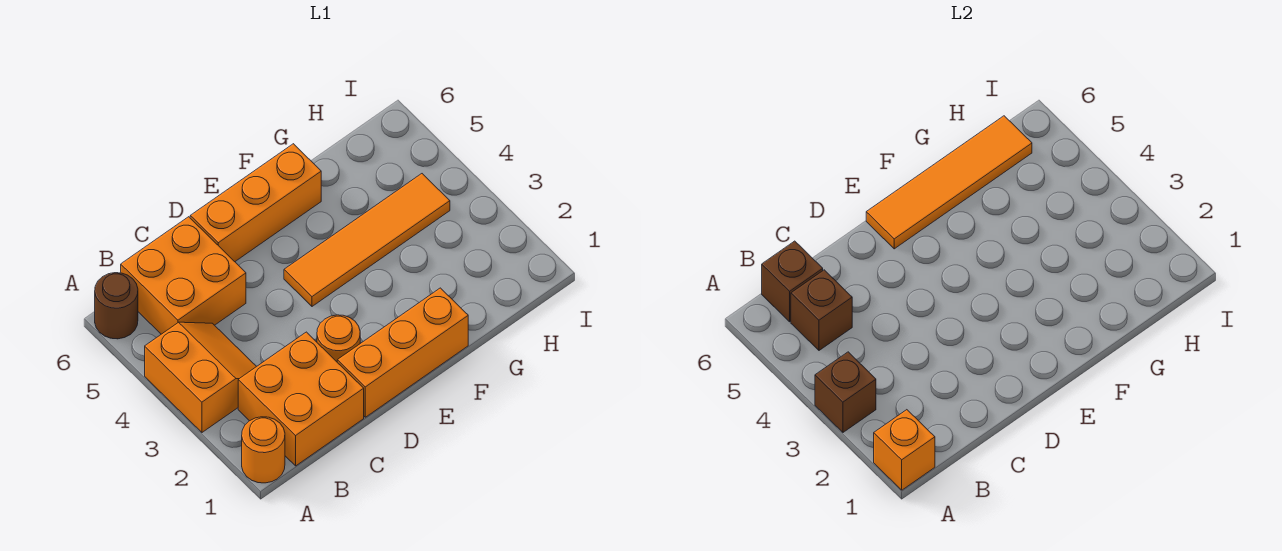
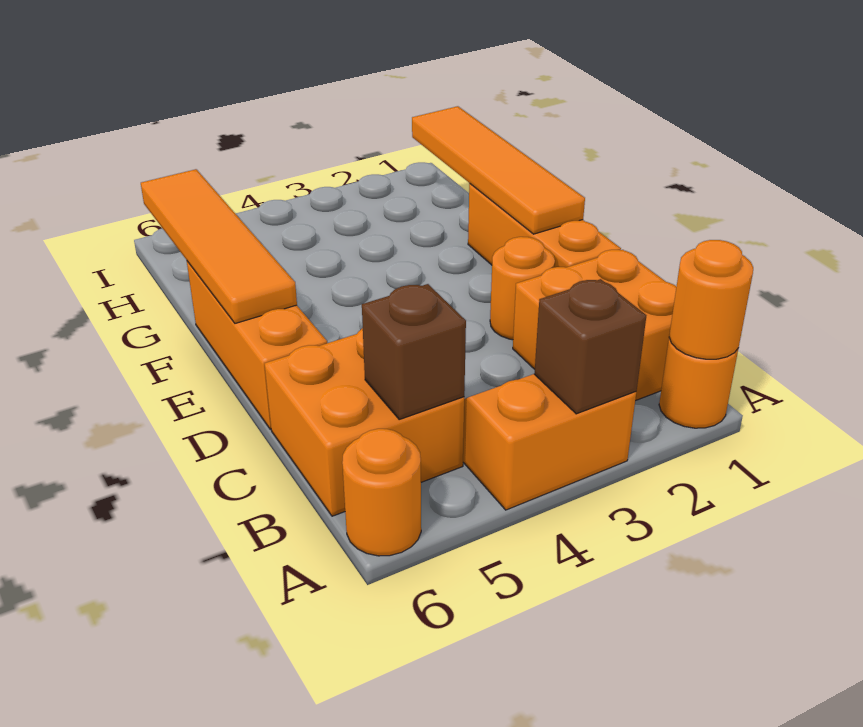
orange 1x1 brick [874,410,935,490] -> orange 1x1 round brick [669,240,753,359]
brown 1x1 round brick [95,273,138,339] -> orange 1x1 round brick [342,429,421,556]
brown 1x1 brick [762,241,823,322] -> none
orange 1x4 tile [284,174,450,306] -> orange 1x4 tile moved to [412,106,585,234]

